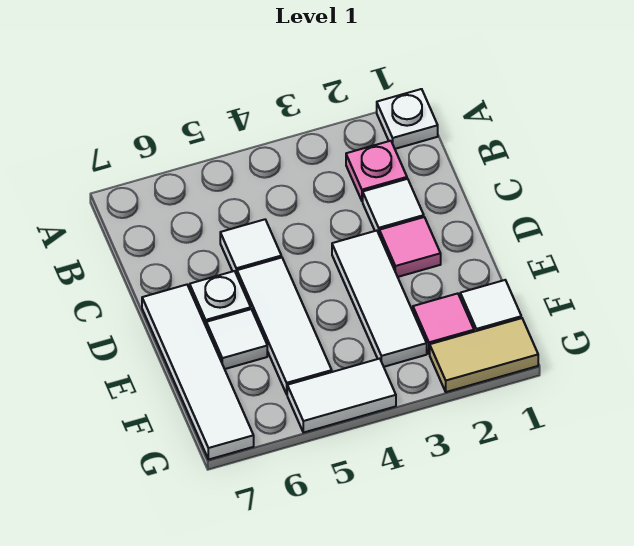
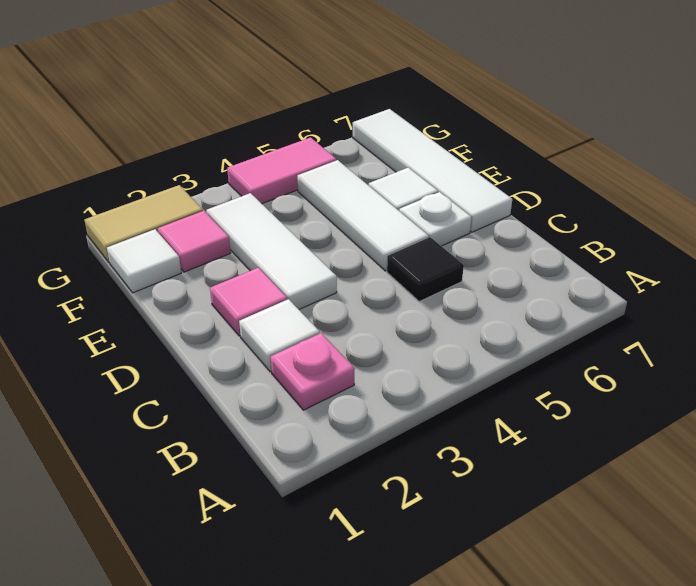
white 1x1 plate [377,89,438,149] -> none
white 1x1 tile [220,219,281,275] -> black 1x1 tile [387,237,464,302]
white 1x2 tile [287,359,396,433] -> pink 1x2 tile [227,137,336,204]

